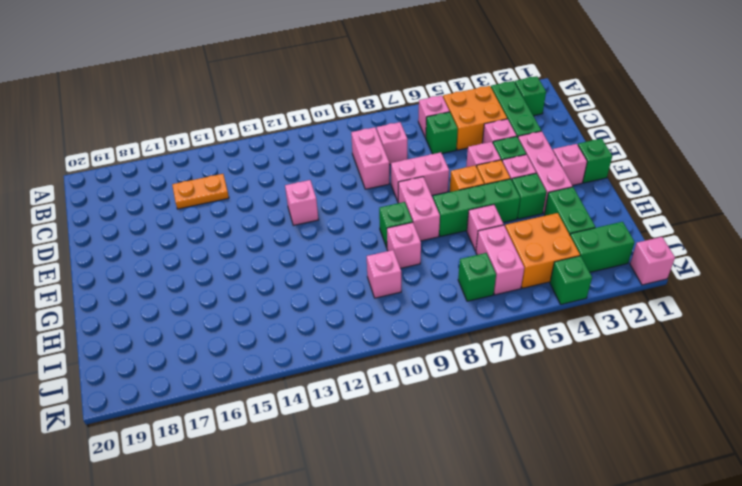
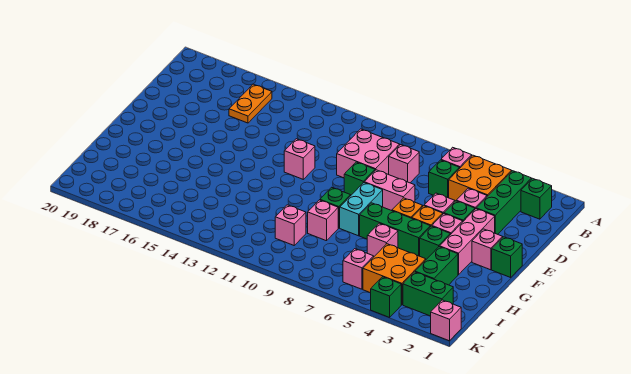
pink 1x2 brick [351,127,389,189] -> pink 2x2 brick [337,129,400,178]
orange 1x2 plate [172,174,229,209] -> orange 1x2 plate turned to [229,84,272,123]
pink 1x2 brick [398,177,440,241] -> cyan 1x2 brick [340,183,383,236]
pink 1x2 brick [476,225,524,295] -> pink 1x1 brick [343,249,374,289]
green 1x1 brick [458,253,496,301] -> green 1x1 brick moved to [344,162,375,195]

